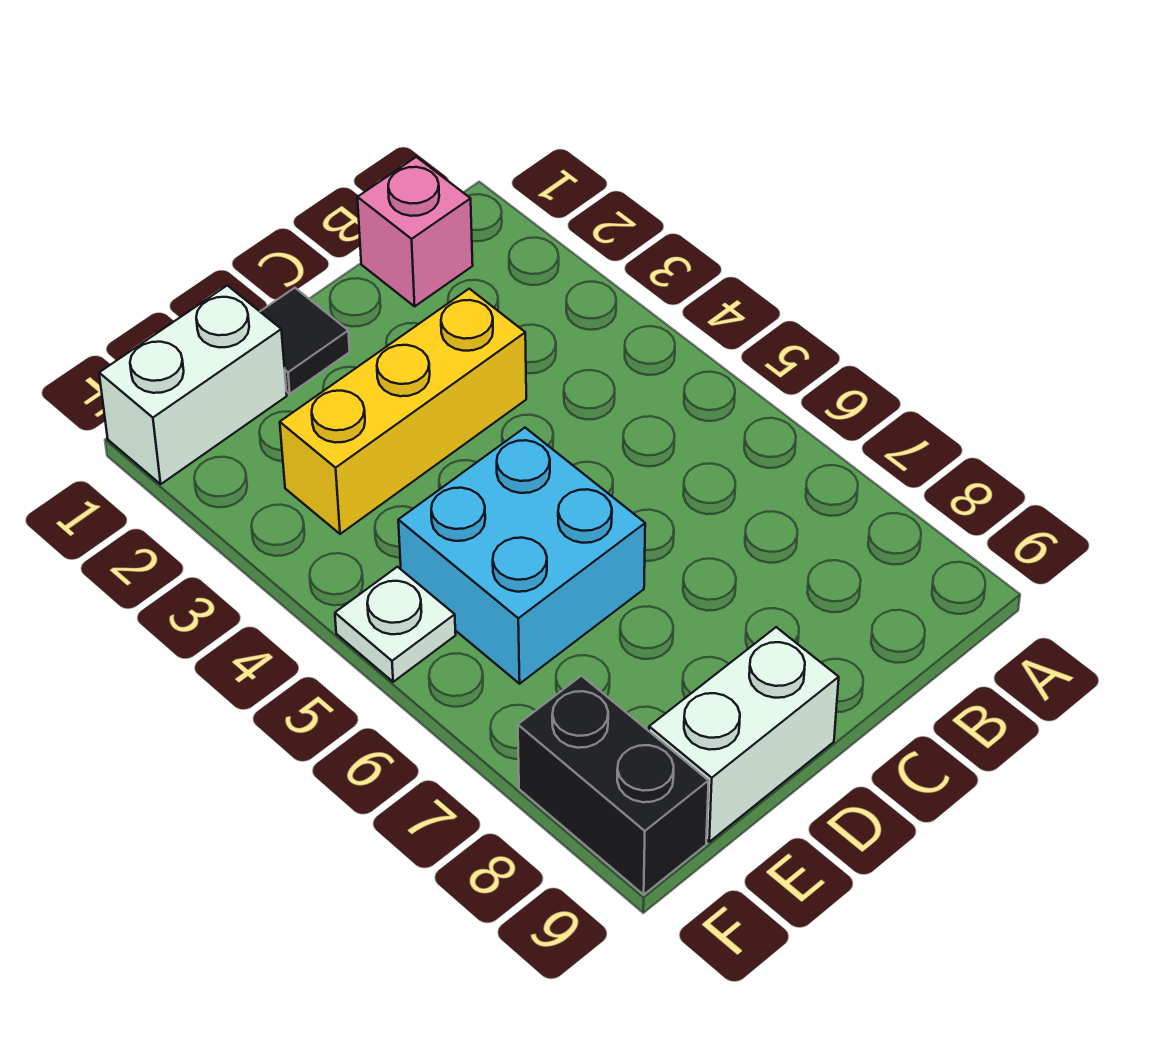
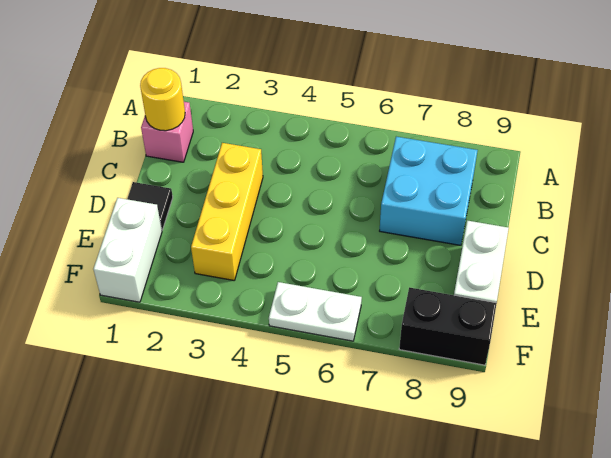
none -> yellow 1x1 round brick [140,68,185,131]
cyan 2x2 brick [398,428,645,684] -> cyan 2x2 brick moved to [380,137,478,245]
white 1x1 plate [335,567,456,682] -> white 1x2 plate [269,282,362,341]

